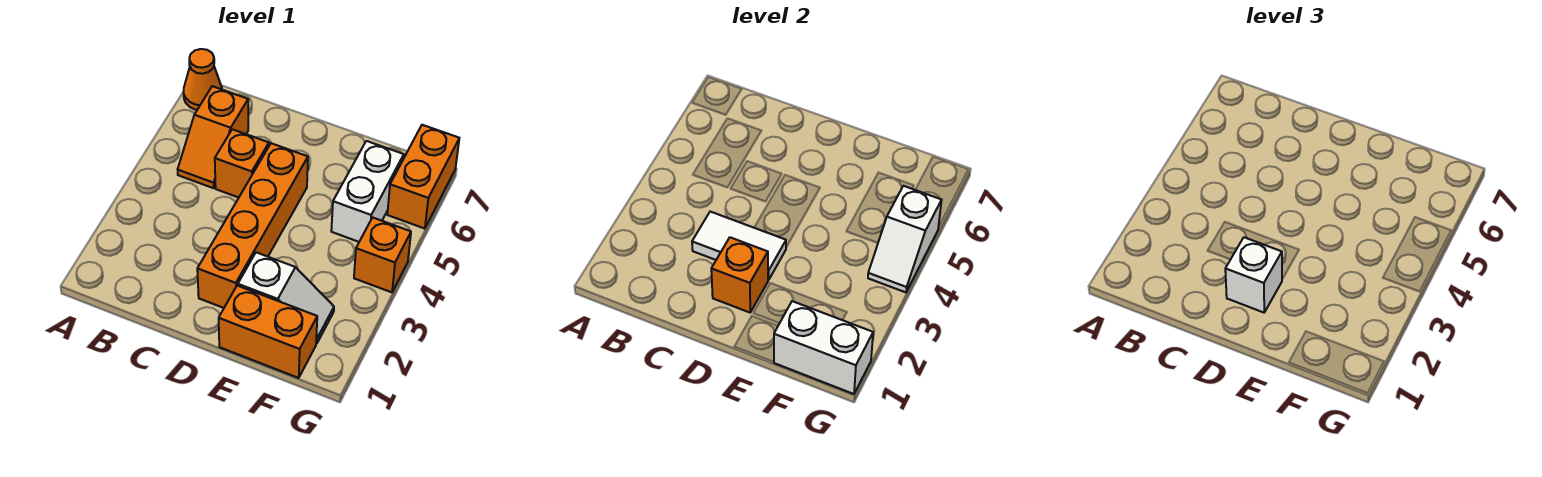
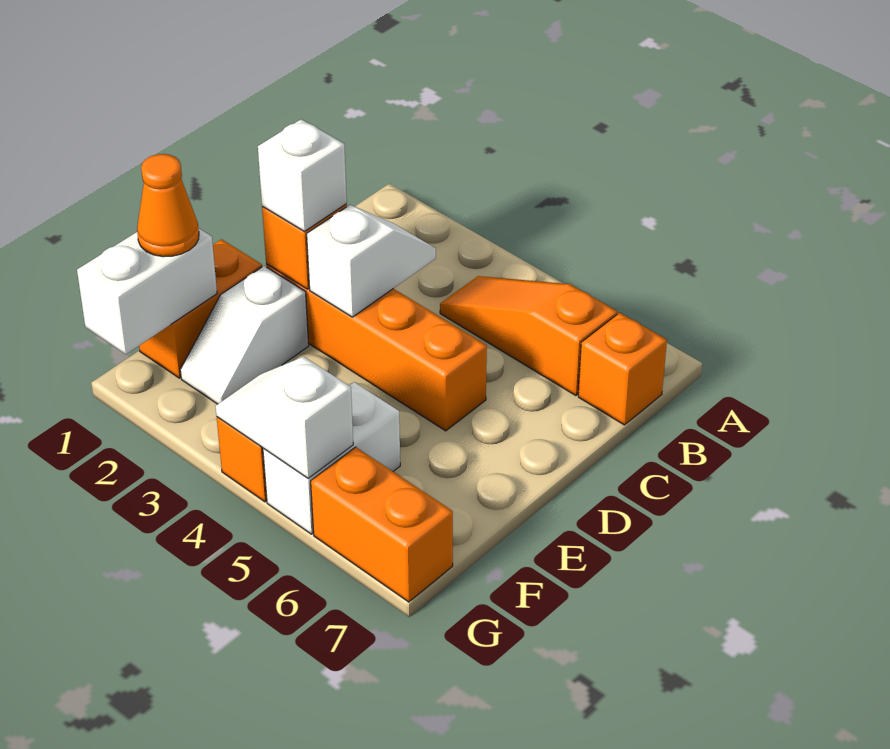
orange 1x1 cone [184,49,222,110] -> orange 1x1 cone moved to [137,154,199,257]
orange 1x2 slope [178,86,248,188] -> orange 1x3 slope [440,276,617,396]
white 1x2 tile [692,212,786,280] -> white 1x2 slope [307,205,436,317]
orange 1x1 brick [215,129,269,198] -> orange 1x1 brick moved to [578,313,667,425]
white 1x2 brick [331,141,404,242] -> white 1x2 brick turned to [263,382,400,534]

